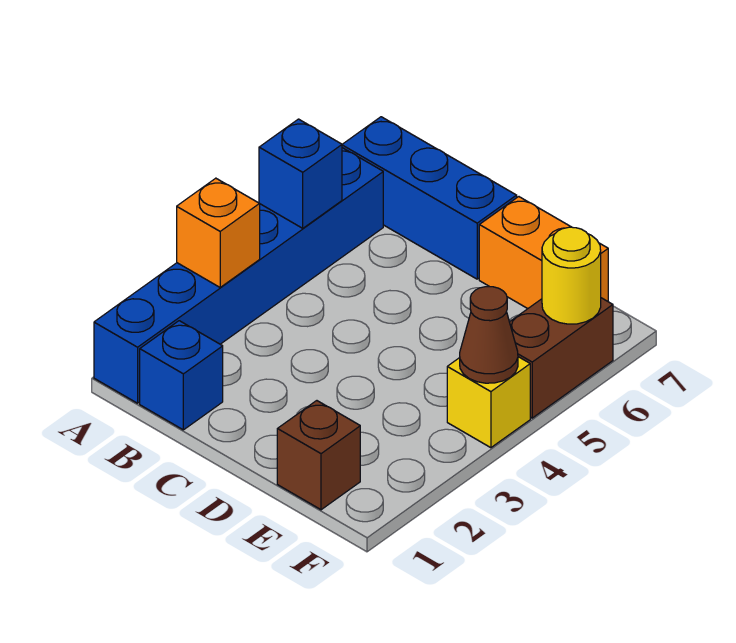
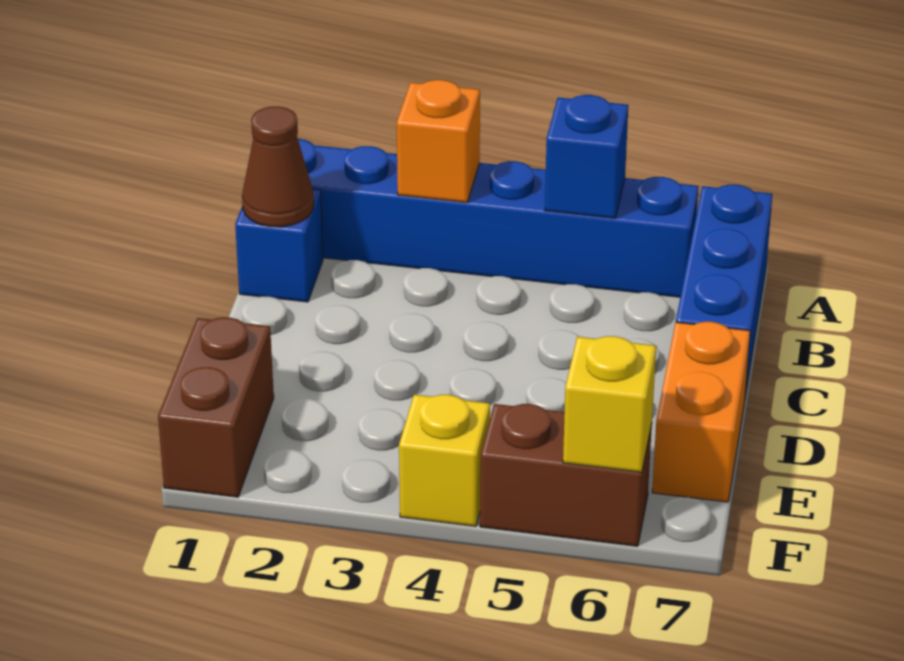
brown 1x1 brick [277,401,360,510] -> brown 1x2 brick [158,317,274,497]
brown 1x1 cone [460,287,518,383] -> brown 1x1 cone moved to [242,107,314,227]
yellow 1x1 round brick [542,227,601,324] -> yellow 1x1 brick [563,336,656,472]

